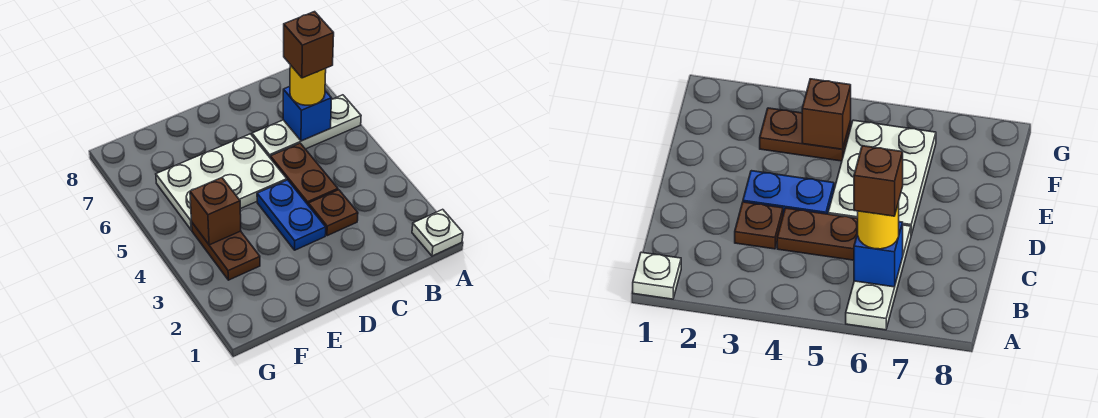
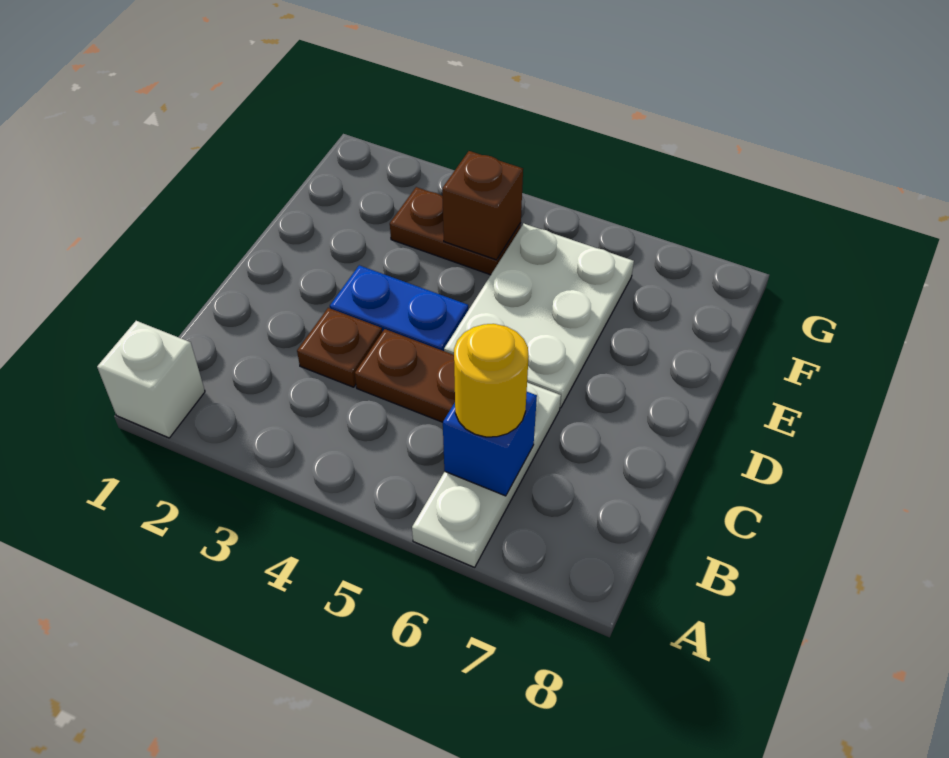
white 1x1 plate [412,209,463,256] -> white 1x1 brick [97,321,205,438]
brown 1x1 brick [284,12,334,78] -> none

